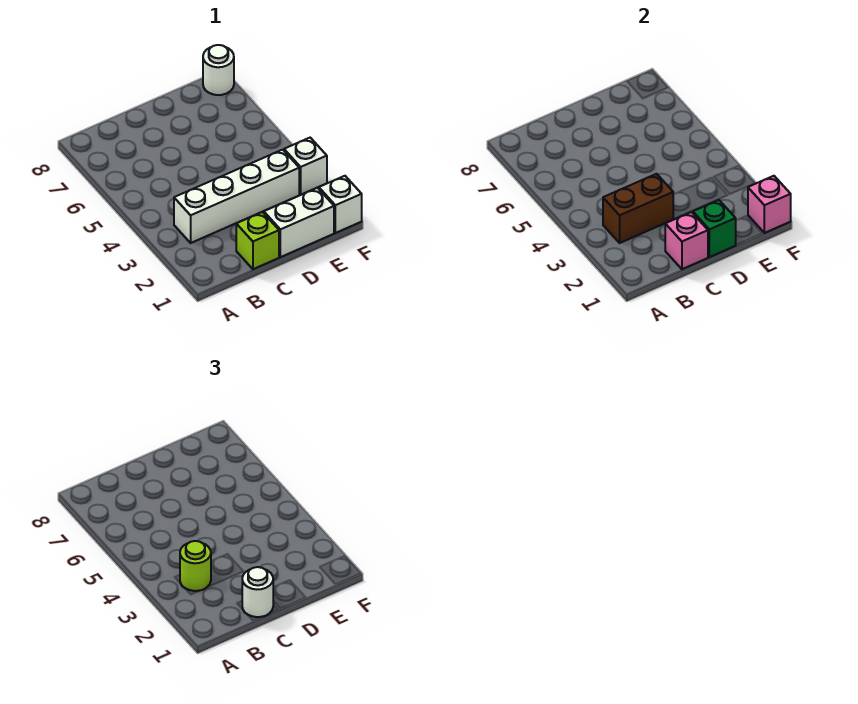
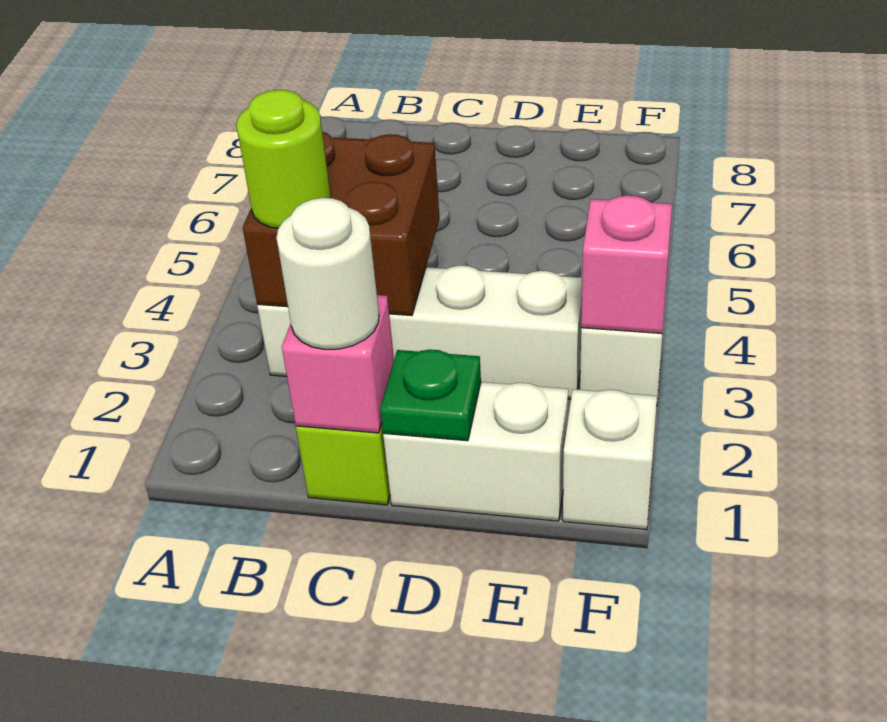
brown 1x2 brick [603,174,673,243] -> brown 2x2 brick [243,132,440,316]
green 1x1 brick [693,200,736,257] -> green 1x1 plate [380,350,481,441]
pink 1x1 brick [748,176,791,233] -> pink 1x1 brick moved to [581,195,672,333]
white 1x1 round brick [203,45,234,95] -> none

